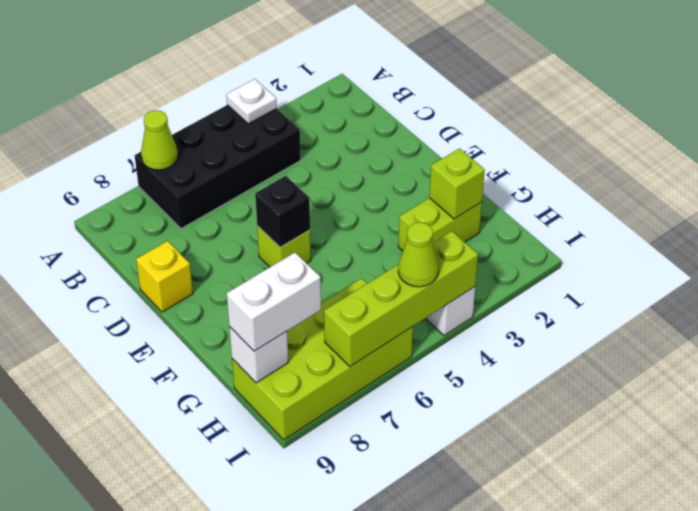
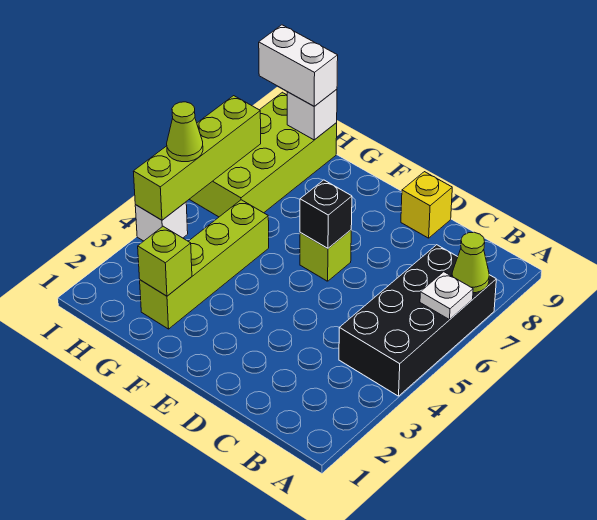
white 1x1 plate [226,79,277,124] -> white 1x1 plate moved to [420,272,473,320]
lime 1x2 brick [398,198,482,251] -> lime 1x4 brick [140,200,269,329]
white 1x2 brick [227,253,321,351] -> white 1x2 brick turned to [259,25,338,106]

